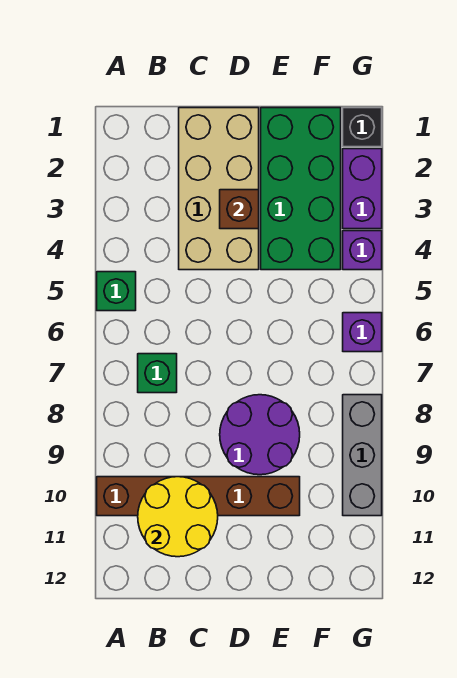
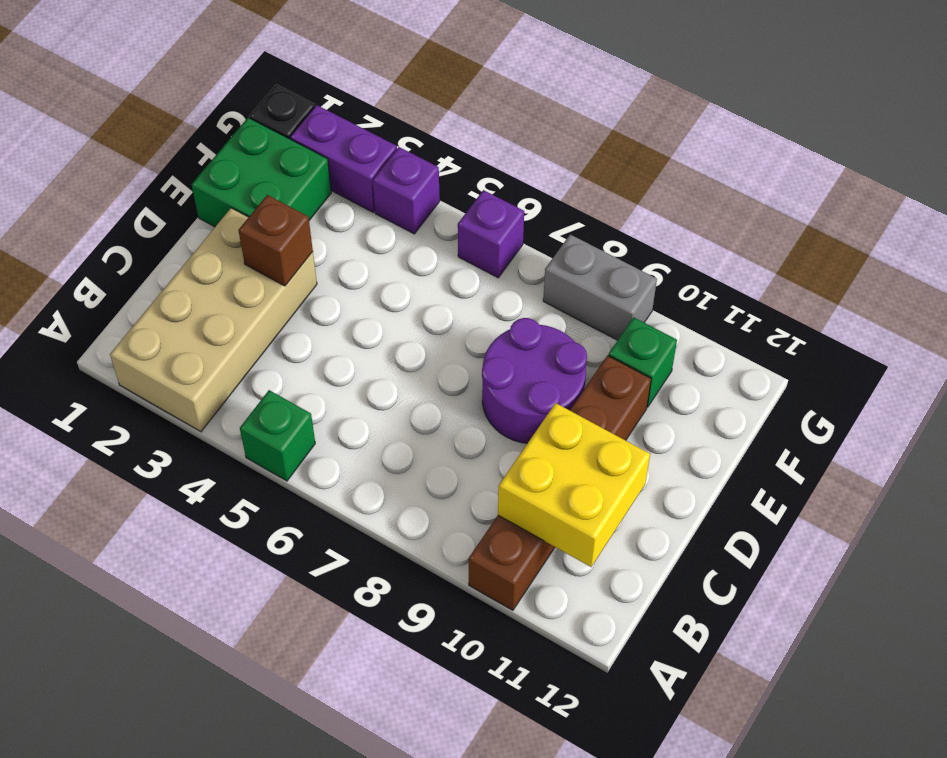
green 1x1 brick [138,354,177,393] -> green 1x1 brick moved to [608,317,677,407]
yellow 2x2 round brick [138,477,218,557] -> yellow 2x2 brick [498,403,650,567]
tan 2x4 brick [179,108,259,270] -> tan 2x4 brick turned to [110,208,317,432]
green 2x4 brick [261,108,341,270] -> green 2x2 brick [192,118,331,227]
grey 1x3 brick [343,395,382,516] -> grey 1x2 brick [543,234,657,340]

